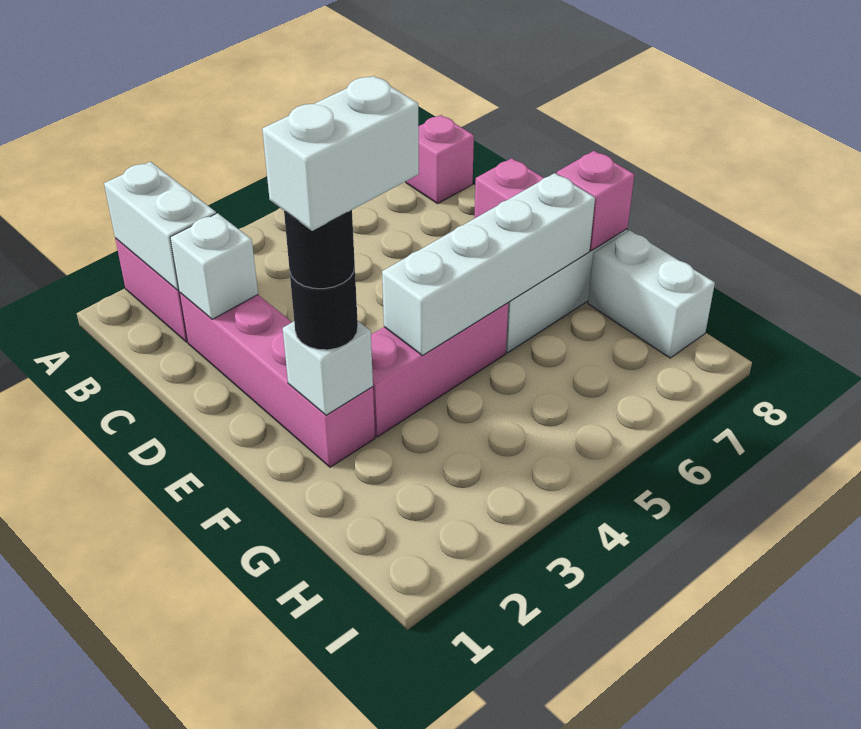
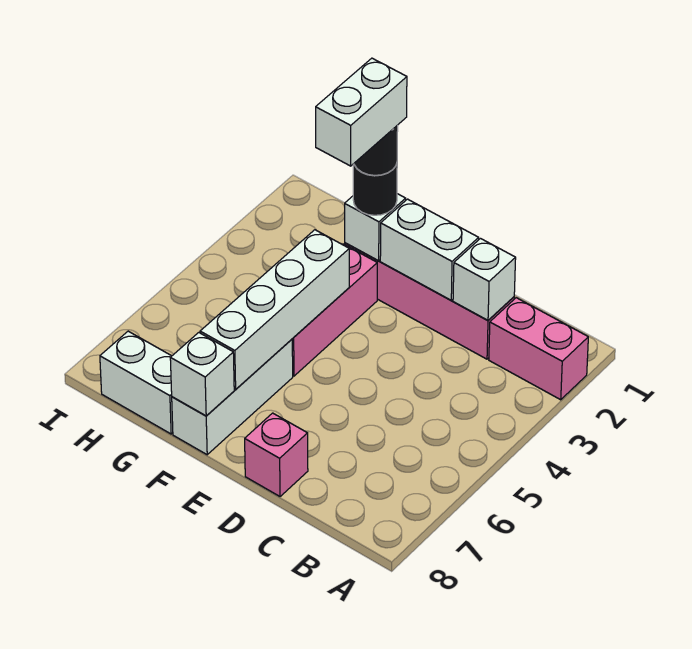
white 1x2 brick [104,162,216,290] -> white 1x2 brick moved to [380,199,479,300]
pink 1x1 brick [406,115,474,204] -> none
pink 1x1 brick [557,151,634,251] -> white 1x1 brick [170,333,234,416]

